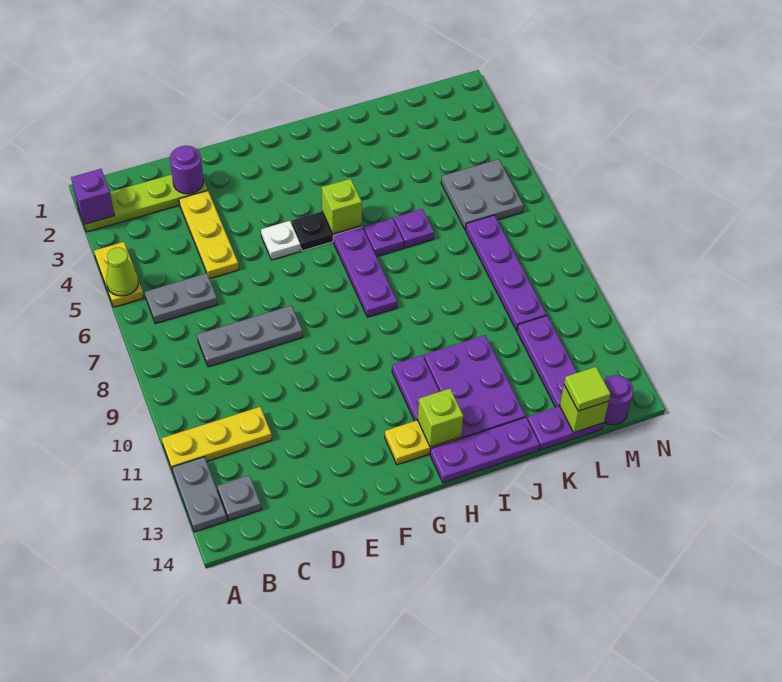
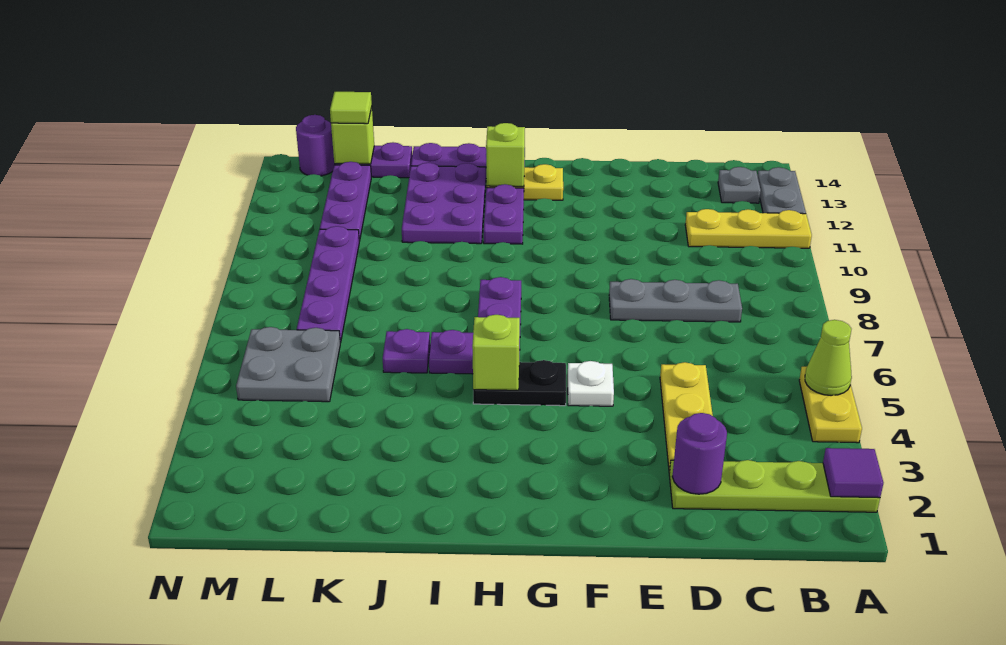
purple 1x1 brick [71,169,114,224] -> purple 1x1 tile [823,448,884,498]
grey 1x2 plate [145,273,218,324] -> none

